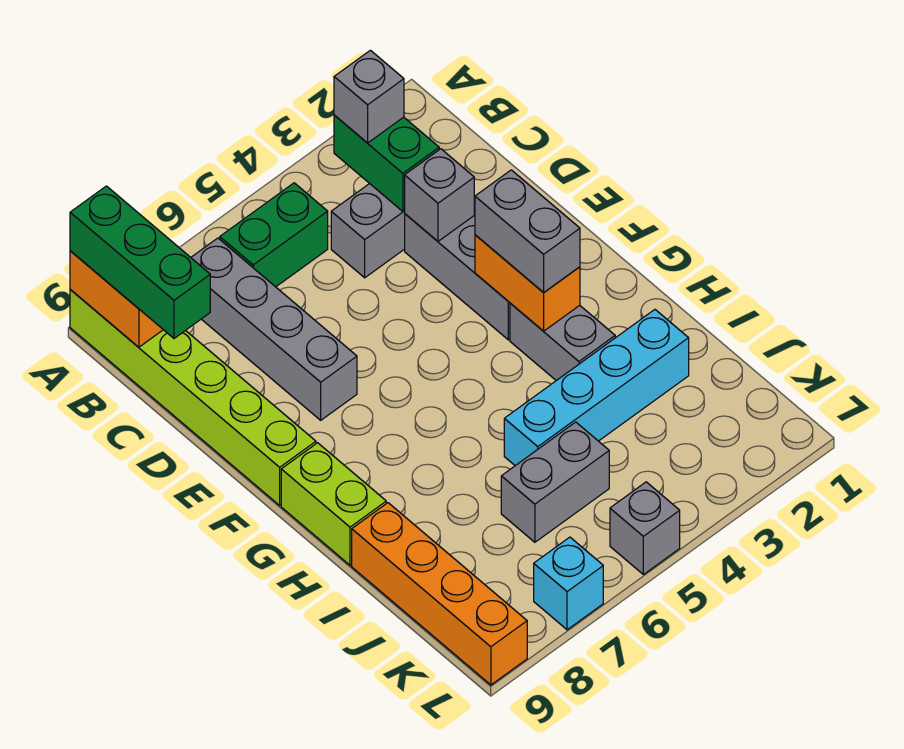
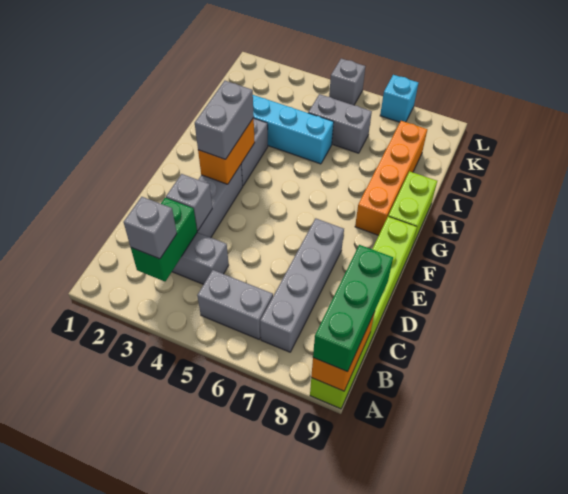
green 1x2 brick [220,183,328,287] -> grey 1x2 brick [197,270,273,339]
orange 1x4 brick [352,503,527,685] -> orange 1x4 brick moved to [355,121,427,235]

